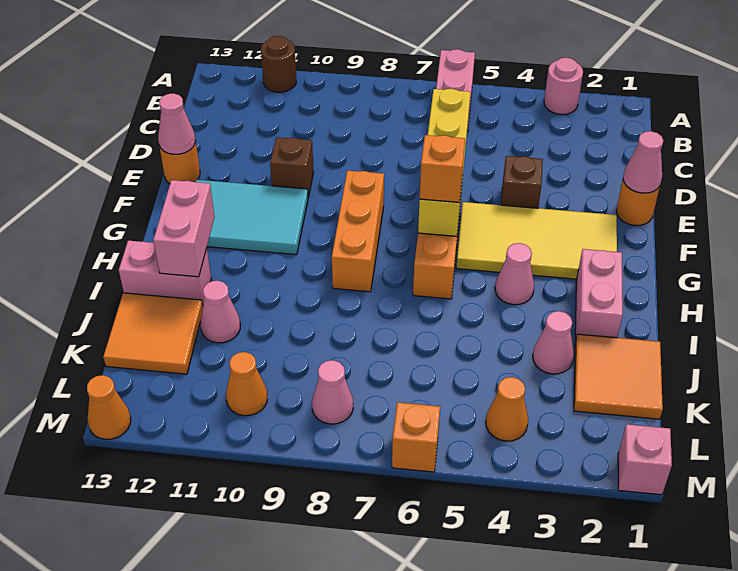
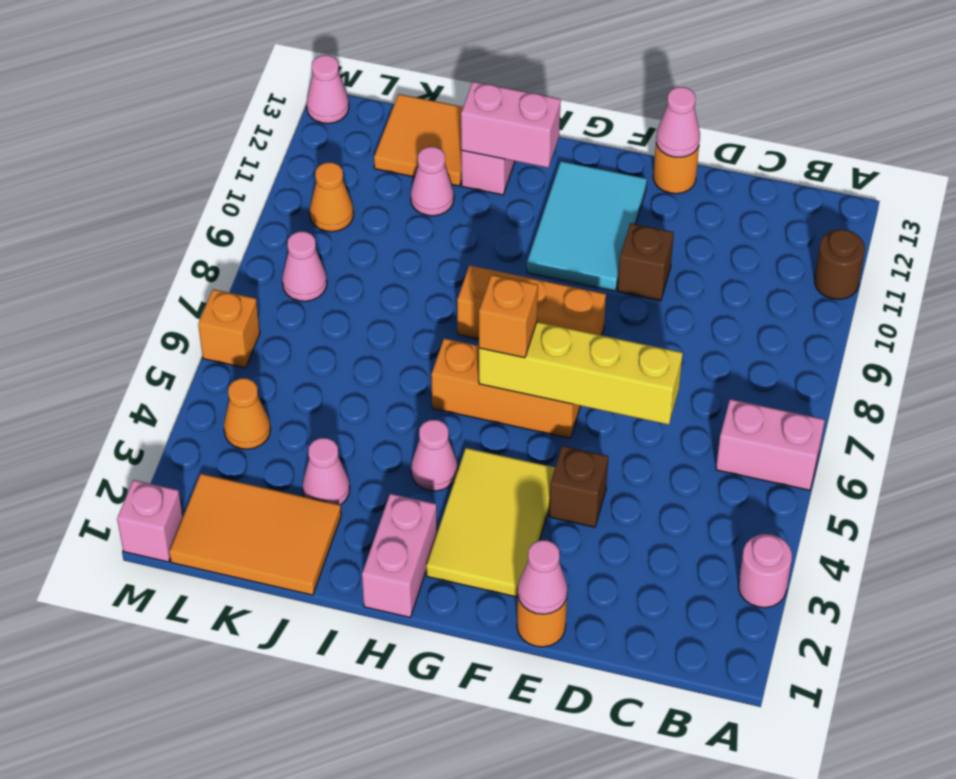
yellow 2x4 tile [456,202,617,279] -> yellow 2x3 tile [426,448,555,597]
pink 1x2 brick [575,249,623,341] -> pink 1x2 brick turned to [362,494,437,617]
orange 2x2 tile [574,334,663,419] -> orange 2x3 tile [169,474,341,595]
orange 1x1 cone [87,375,131,439] -> pink 1x1 cone [306,55,349,124]

